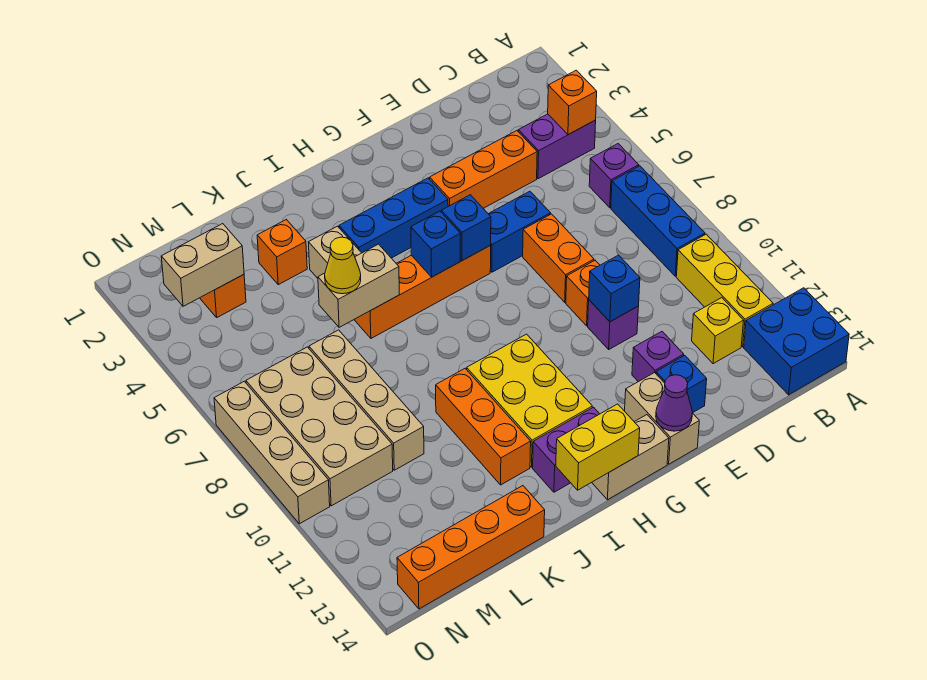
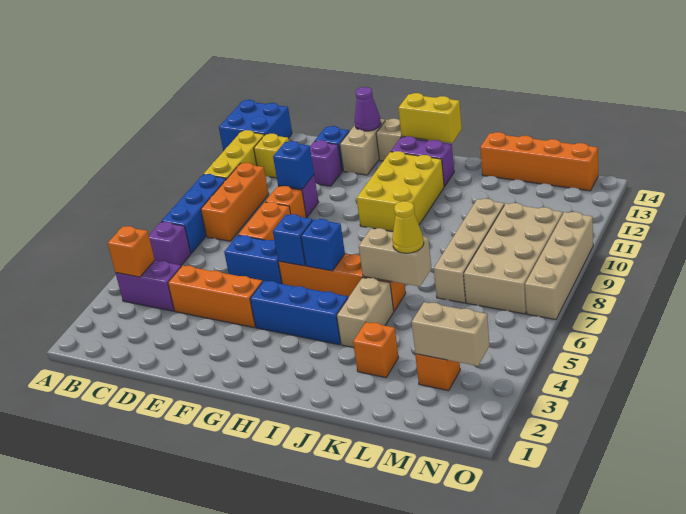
orange 1x3 brick [436,369,531,485] -> orange 1x3 brick moved to [201,163,269,241]

